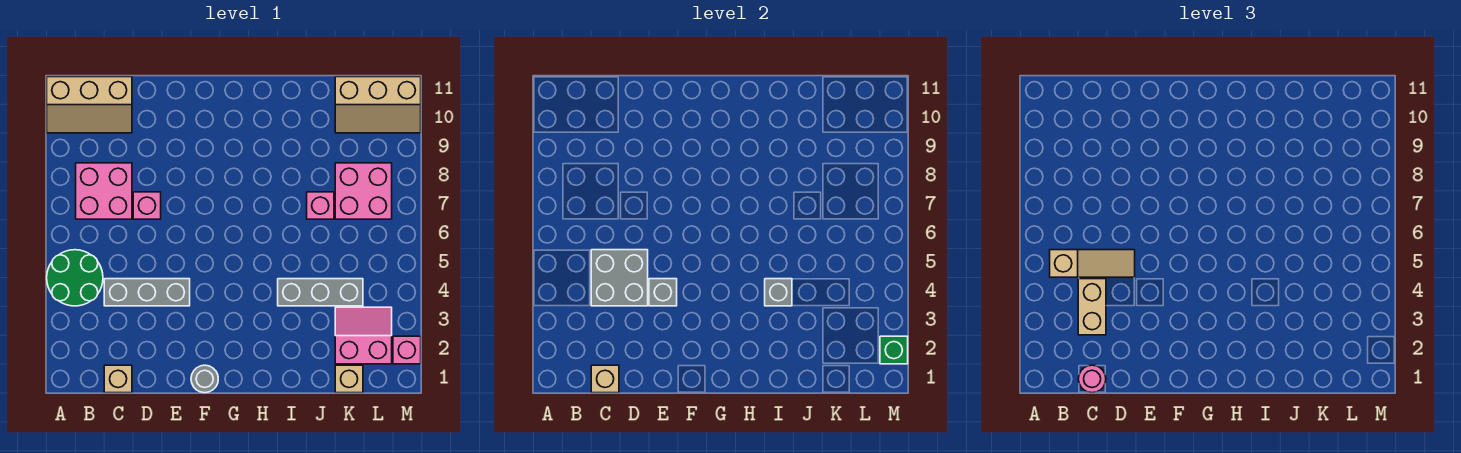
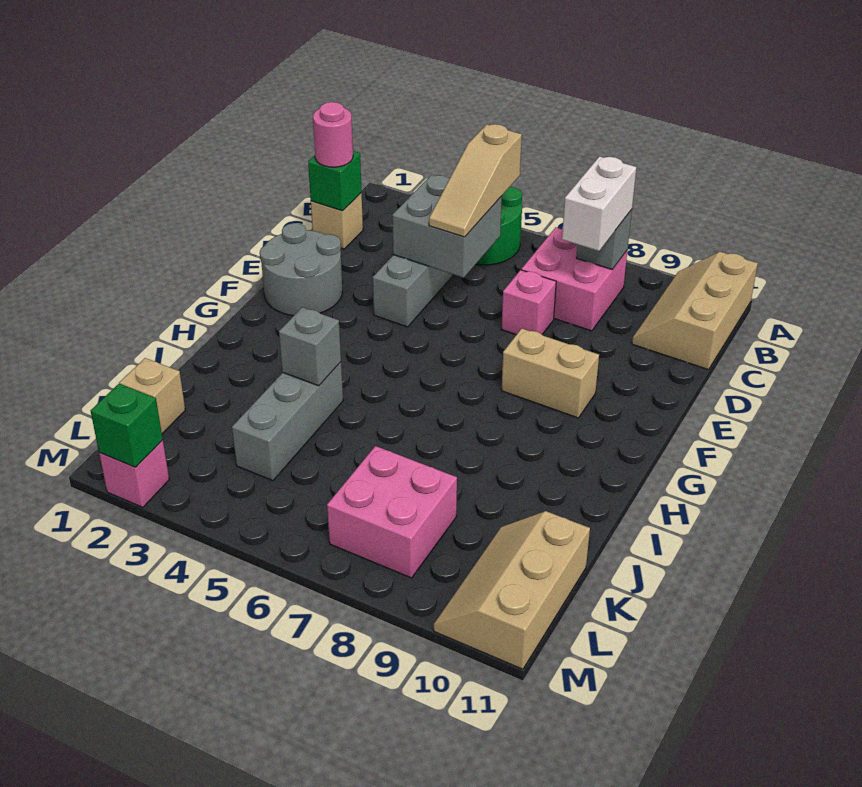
none -> white 1x2 brick [562,156,636,251]
tan 1x1 brick [591,365,619,393] -> green 1x1 brick [308,151,362,211]
tan 1x2 brick [1078,279,1106,335] -> tan 1x2 brick moved to [502,329,599,418]
grey 1x1 brick [649,279,677,306] -> grey 1x1 brick moved to [576,209,632,269]
grey 1x1 round brick [191,365,218,393] -> grey 2x2 round brick [260,223,342,316]
pink 1x1 brick [307,192,334,219] -> none
pink 2x2 slope [335,307,392,364] -> none

